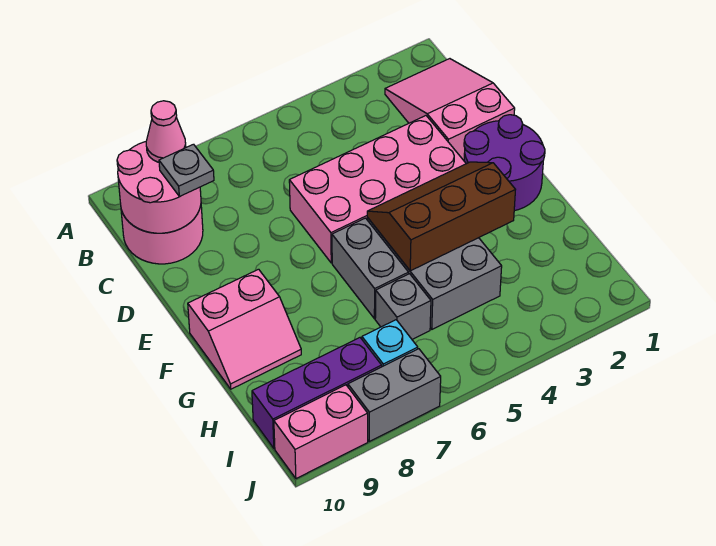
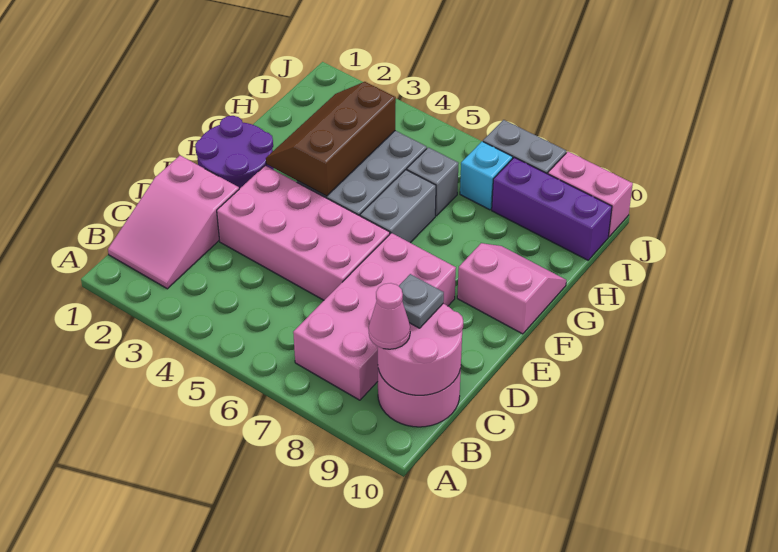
none -> pink 2x4 brick [293,233,456,400]
brown 2x3 slope [367,162,515,271] -> brown 2x3 slope turned to [266,82,396,196]

